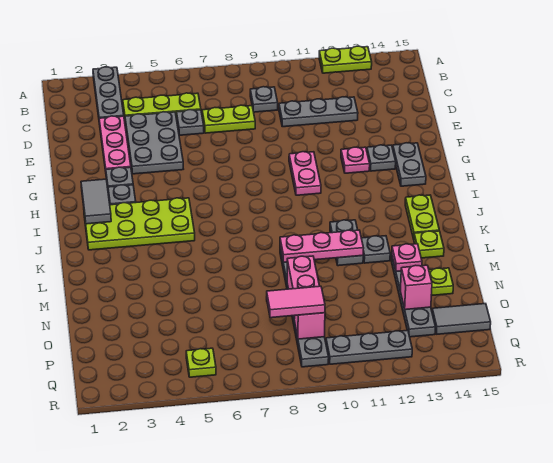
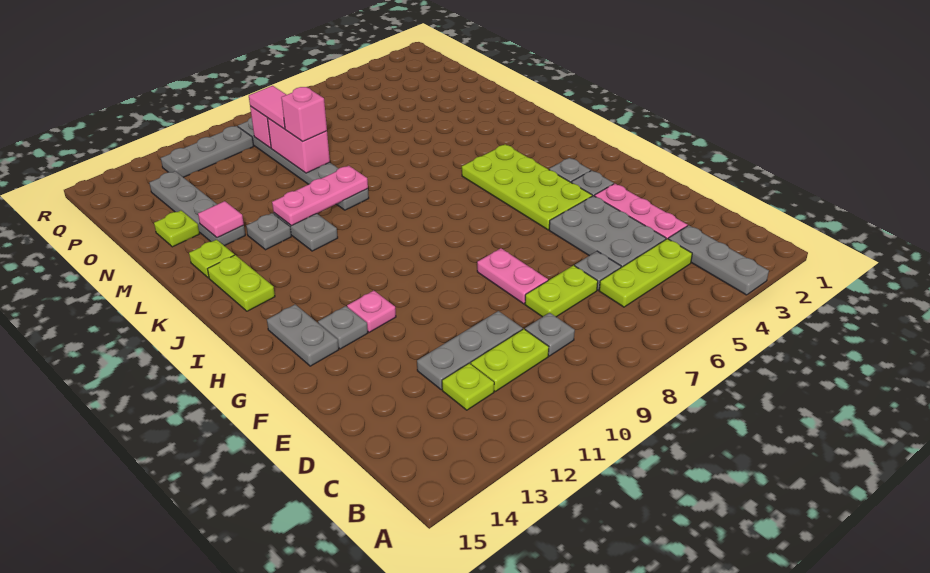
lime 1x2 plate [319,46,372,73] -> lime 1x2 plate moved to [471,329,549,391]
pink 1x2 plate [289,152,321,195] -> pink 1x2 plate moved to [477,248,548,304]
grey 1x2 tile [81,179,111,224] -> none
lime 2x4 plate [84,198,195,250] -> lime 2x4 plate turned to [462,144,592,230]
pink 1x1 plate [392,244,422,272] -> pink 1x1 tile [198,201,244,238]
pink 1x1 brick [400,265,432,310] -> pink 1x1 brick moved to [281,87,327,141]
pink 1x2 tile [266,286,325,318] -> pink 1x2 tile turned to [249,86,286,129]
grey 1x2 tile [432,304,491,334] -> none
lime 1x1 plate [186,348,216,377] -> lime 1x1 plate moved to [442,363,494,410]

